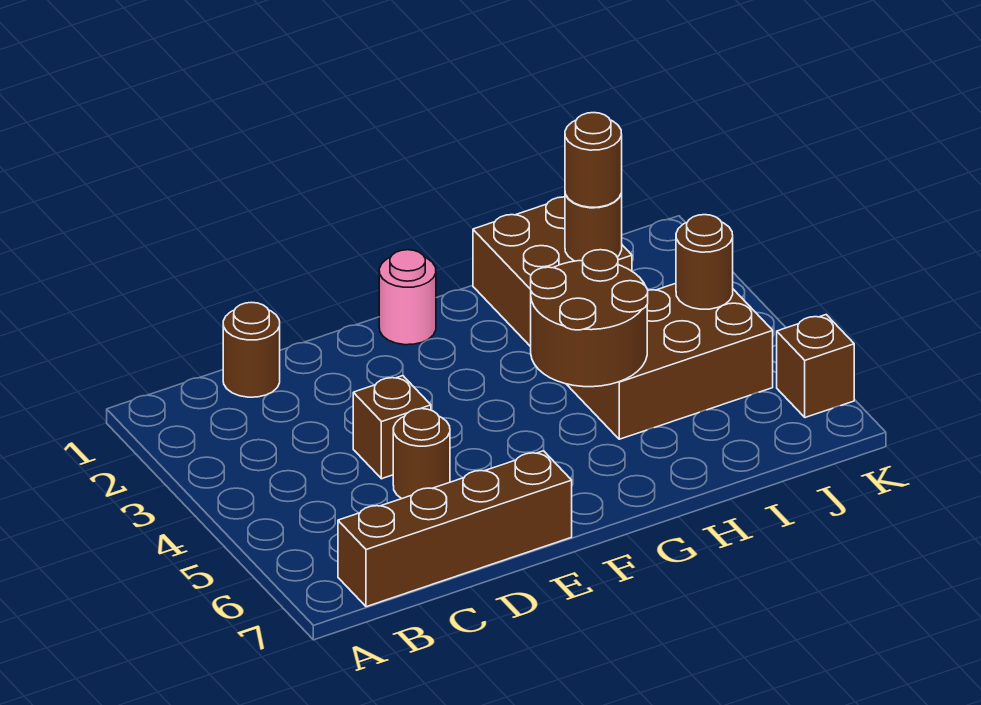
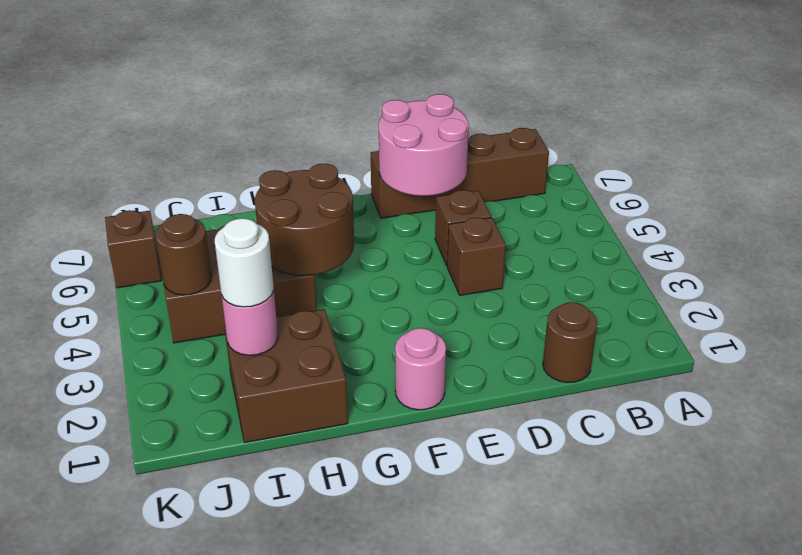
brown 1x1 round brick [393,409,450,499] -> brown 1x1 brick [435,190,491,265]
none -> pink 2x2 round brick [379,94,469,196]
brown 1x1 round brick [565,194,622,261] -> pink 1x1 round brick [221,287,278,355]
brown 1x1 round brick [565,113,622,207] -> white 1x1 round brick [215,218,273,307]

